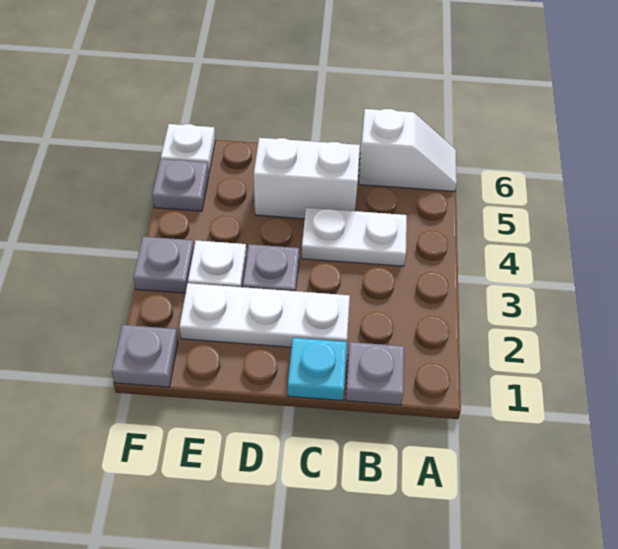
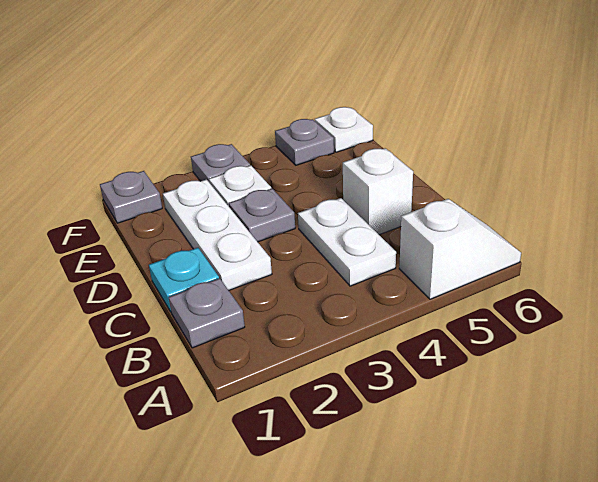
white 1x2 slope [359,109,457,191] -> white 1x2 slope turned to [399,199,521,299]
white 1x2 brick [254,138,360,219] -> white 1x1 brick [343,148,413,235]

